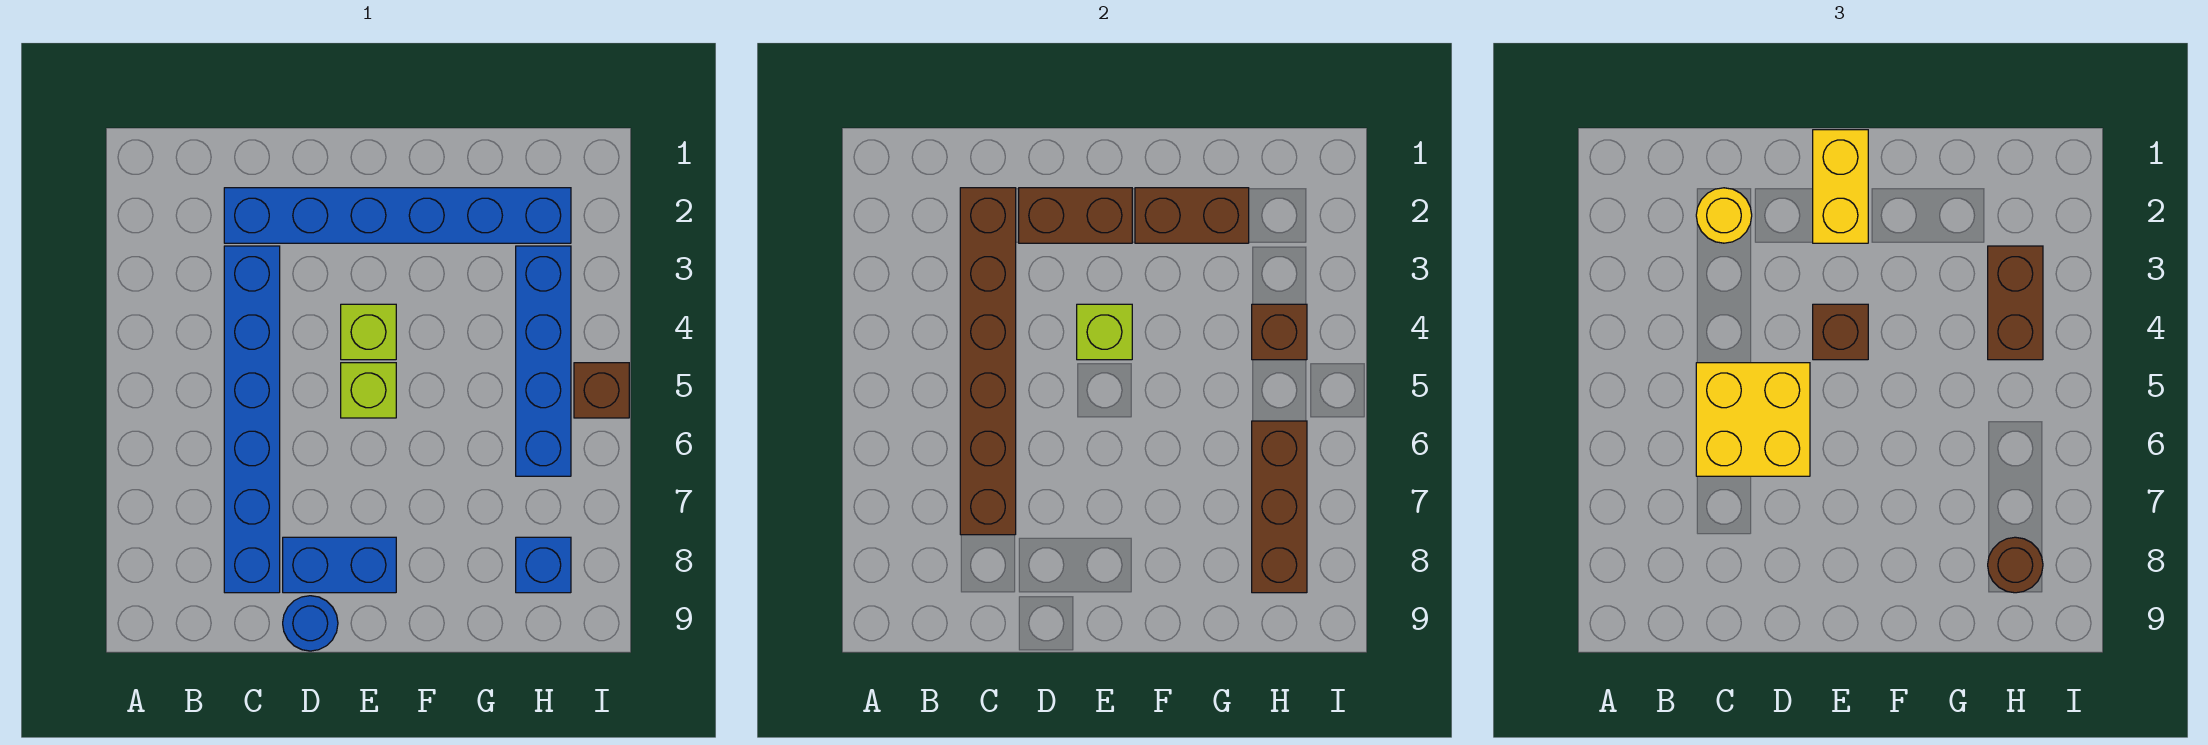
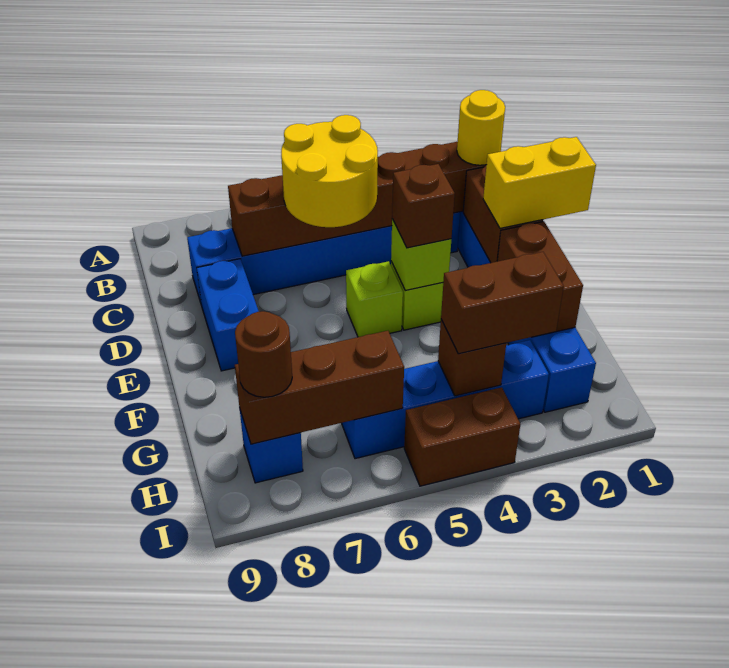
yellow 2x2 brick [1696,363,1810,476] -> yellow 2x2 round brick [281,115,378,227]
blue 1x1 round brick [283,596,338,651] -> none
brown 1x1 brick [574,363,629,418] -> brown 1x2 brick [404,387,520,486]

